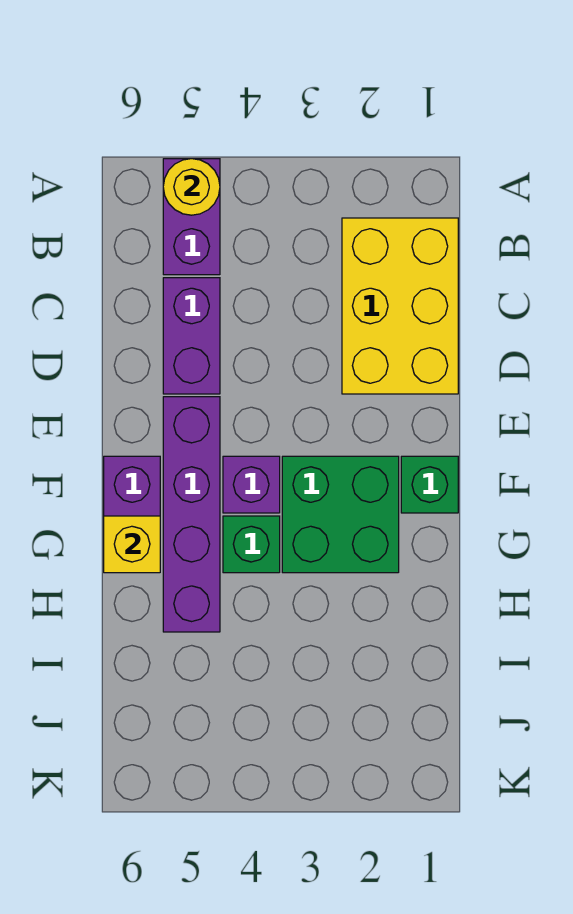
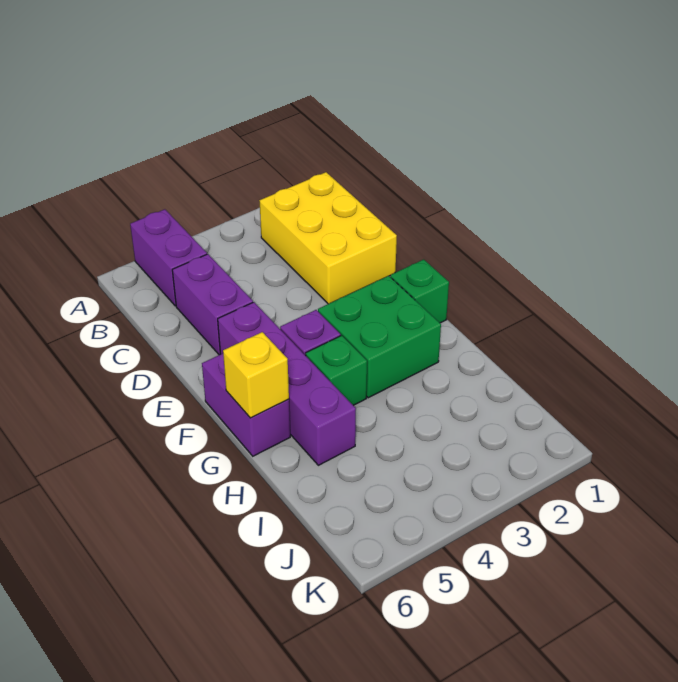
yellow 1x1 round brick [163,159,220,215] -> none

